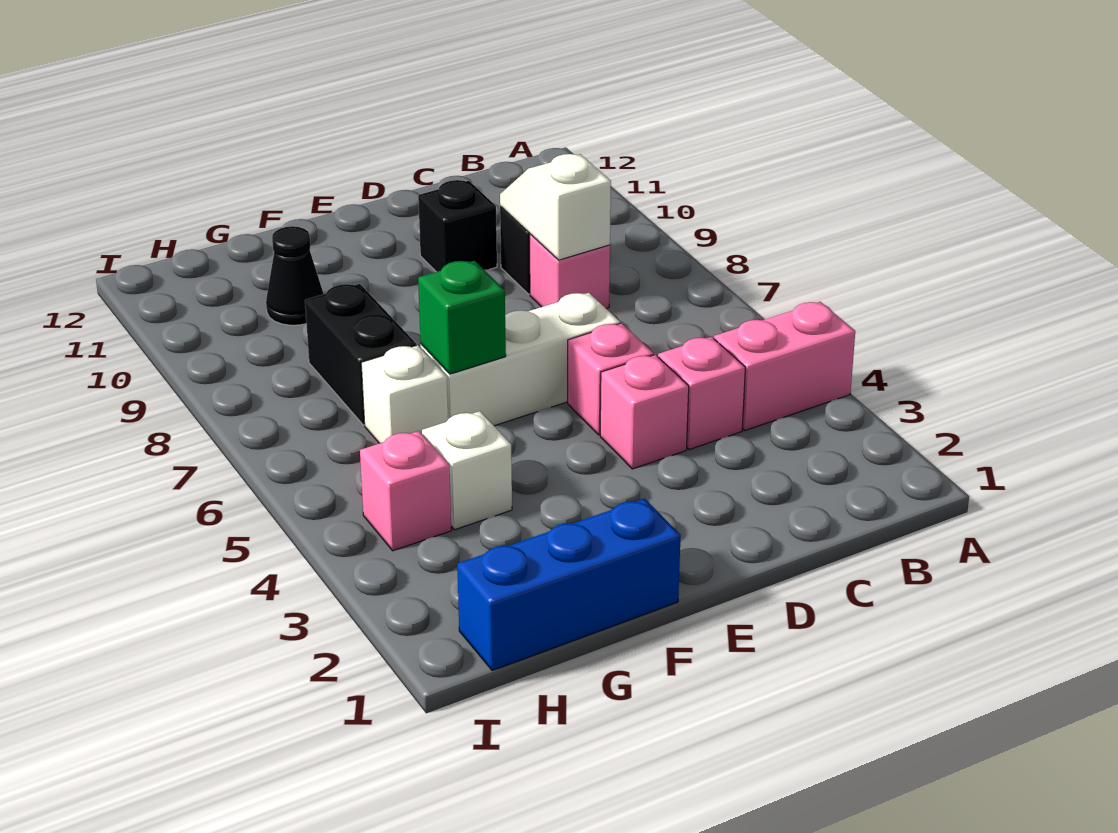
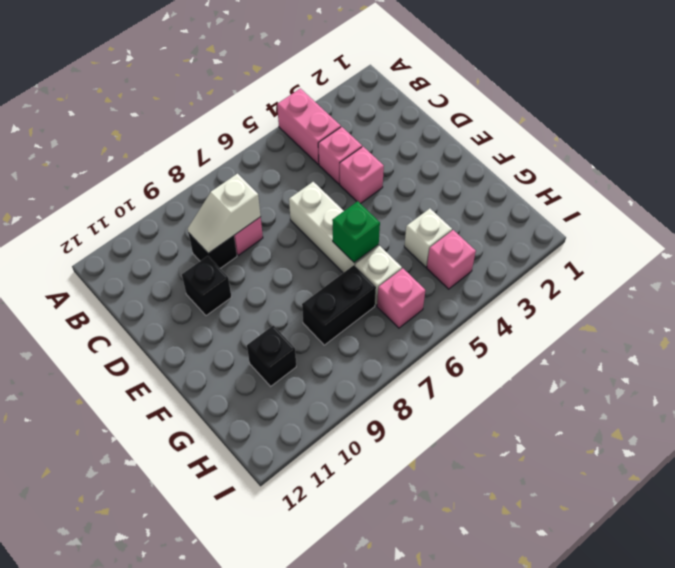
pink 1x1 brick [568,323,654,435] -> pink 1x1 brick moved to [377,268,425,328]
blue 1x3 brick [457,499,681,671] -> none
black 1x1 cone [266,226,324,325] -> black 1x1 brick [247,325,296,386]

